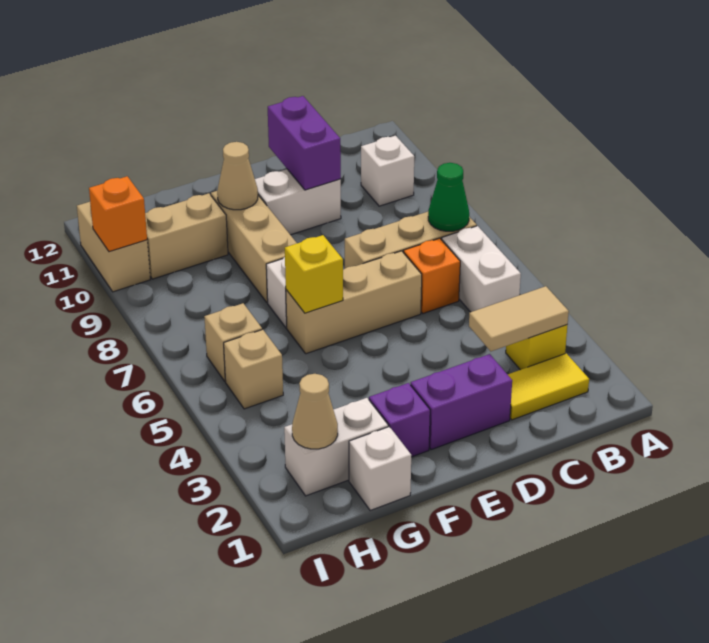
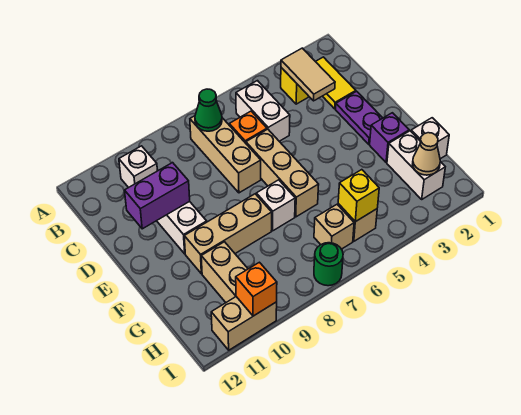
white 1x2 brick [442,226,521,312] -> white 1x2 brick turned to [236,81,290,141]
purple 1x2 brick [411,354,512,450] -> purple 1x2 plate [336,91,382,144]
yellow 1x1 brick [285,235,343,313] -> yellow 1x1 brick moved to [338,170,379,222]
tan 1x1 cone [217,142,258,210] -> none
none -> green 1x1 round brick [314,243,343,286]

